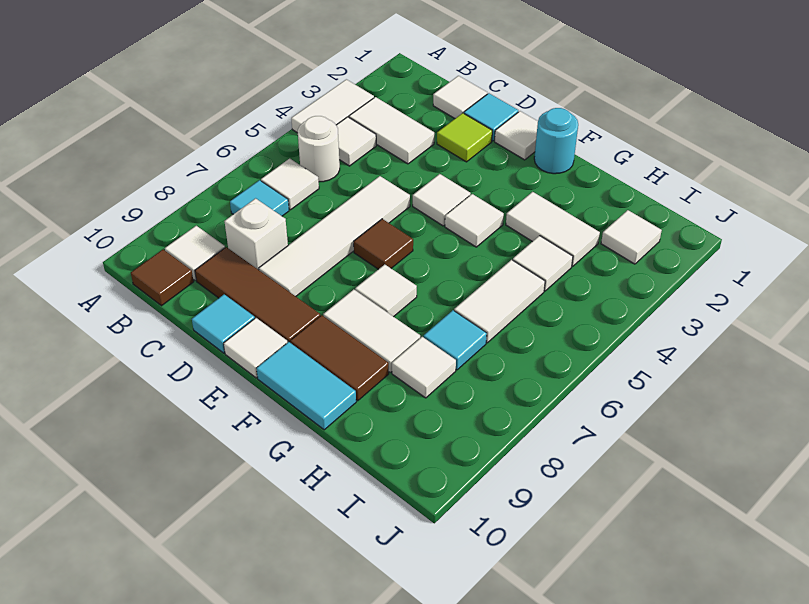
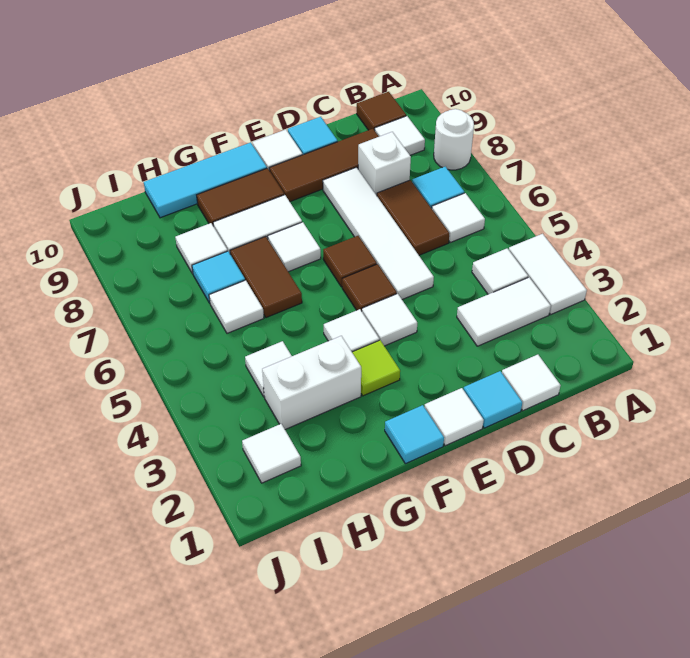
white 1x1 round brick [298,116,340,182] -> white 1x1 round brick moved to [434,109,474,170]
none -> brown 1x2 tile [377,180,449,255]
lime 1x1 tile [437,113,492,162] -> lime 1x1 tile moved to [352,340,400,396]
none -> brown 1x1 tile [342,264,397,311]
cyan 1x1 round brick [534,108,578,174] -> cyan 1x1 tile [385,405,444,464]
cyan 1x2 tile [256,342,356,430] -> cyan 1x3 tile [144,142,267,218]
white 1x2 tile [506,192,600,266] -> white 1x2 brick [262,336,361,429]
none -> brown 1x2 tile [230,237,302,318]
white 1x2 tile [454,260,545,343] -> white 1x1 tile [209,280,264,333]

